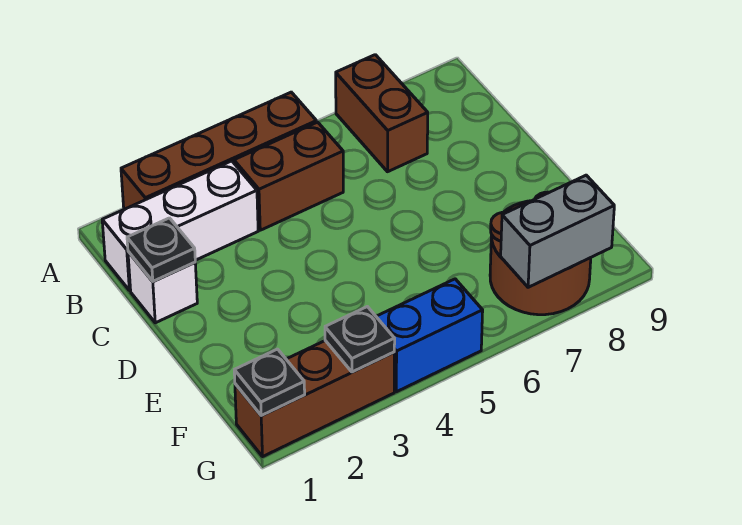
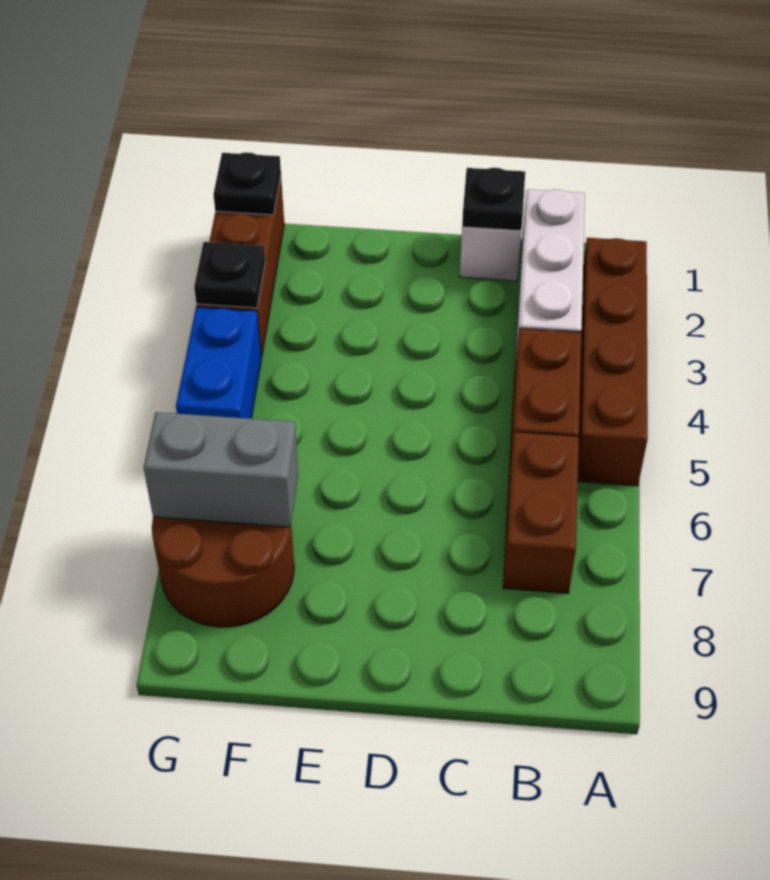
brown 1x2 brick [336,55,428,172] -> brown 1x2 brick turned to [503,432,579,593]
grey 1x2 brick [501,175,614,287] -> grey 1x2 brick turned to [143,412,298,527]

